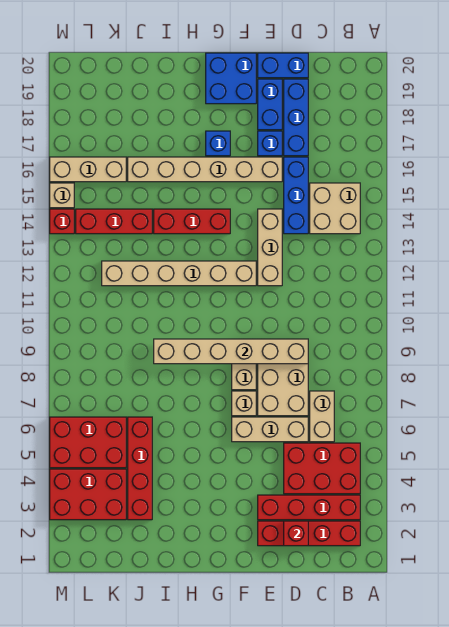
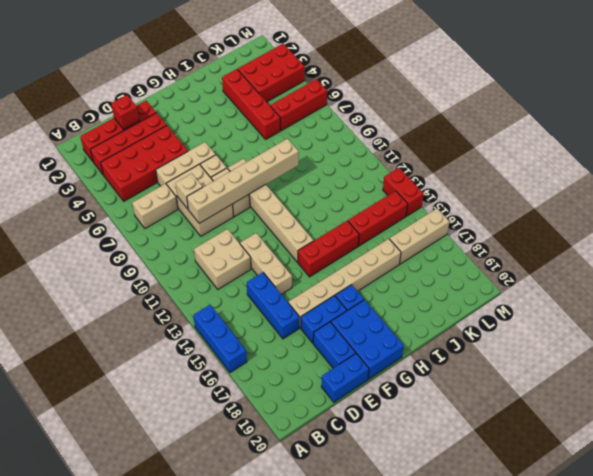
red 2x3 brick [284,443,360,494] -> red 2x4 brick [101,126,188,201]
tan 2x2 brick [310,183,360,234] -> tan 2x2 brick moved to [194,229,251,289]
tan 1x2 brick [310,391,334,442] -> tan 1x2 brick turned to [132,184,178,229]
blue 1x3 brick [284,79,308,156] -> blue 1x3 brick moved to [193,305,247,373]
blue 1x1 brick [258,131,282,156] -> blue 1x2 brick [301,296,347,343]
tan 1x6 brick [102,261,256,286] -> tan 1x6 brick turned to [228,159,314,262]
blue 2x2 brick [206,53,256,104] -> blue 2x3 brick [331,300,404,379]
red 2x3 brick [50,417,126,468] -> red 1x3 brick [270,79,327,131]
red 1x1 brick [50,209,74,234] -> red 1x2 brick [383,168,424,216]
tan 1x1 brick [50,183,74,208] -> tan 1x1 brick moved to [176,174,202,209]

